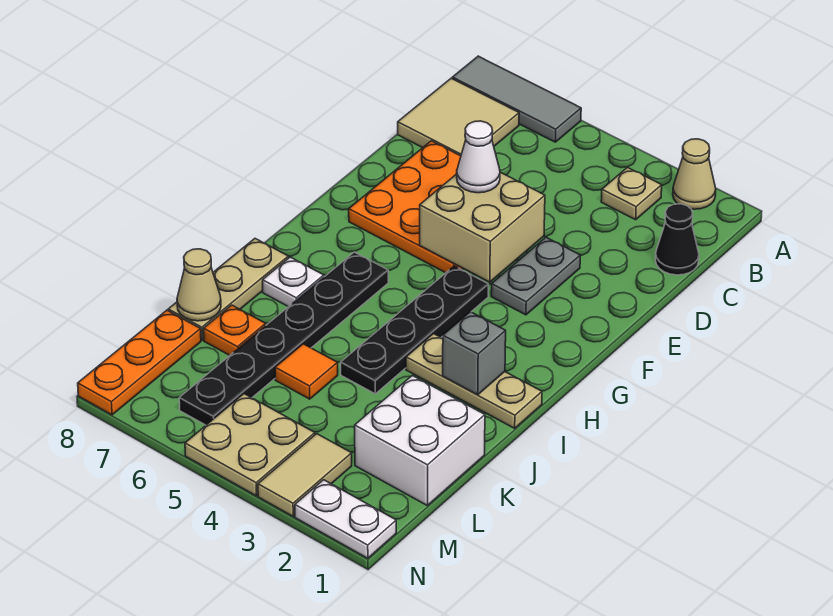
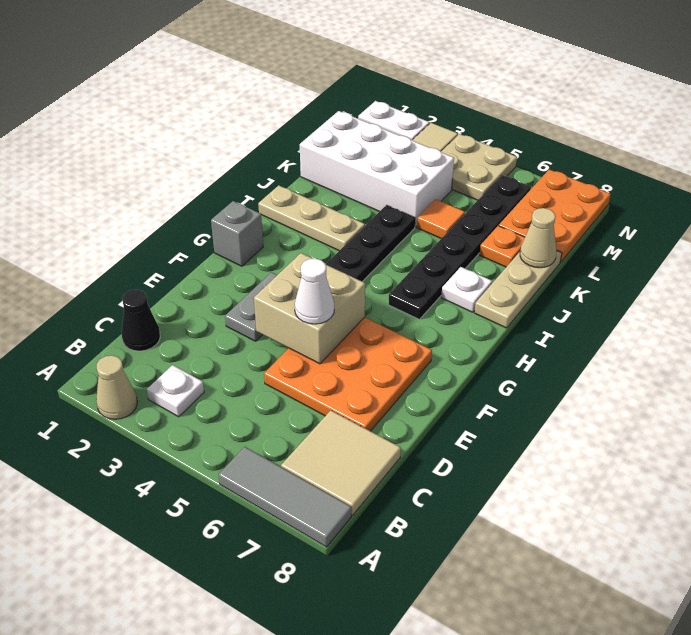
tan 1x1 plate [601,167,662,220] -> white 1x1 plate [147,365,204,417]
grey 1x1 brick [443,312,506,395] -> grey 1x1 brick moved to [211,201,263,266]
white 2x2 brick [355,375,485,506] -> white 2x4 brick [300,111,454,227]
orange 1x3 plate [78,310,201,415] -> orange 2x3 plate [499,169,611,262]

